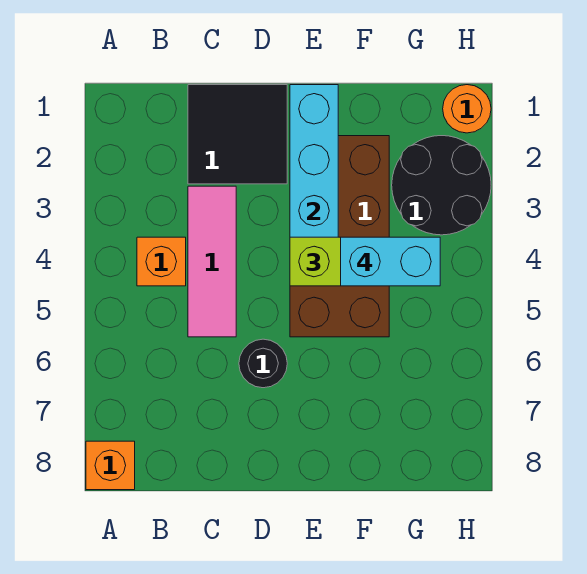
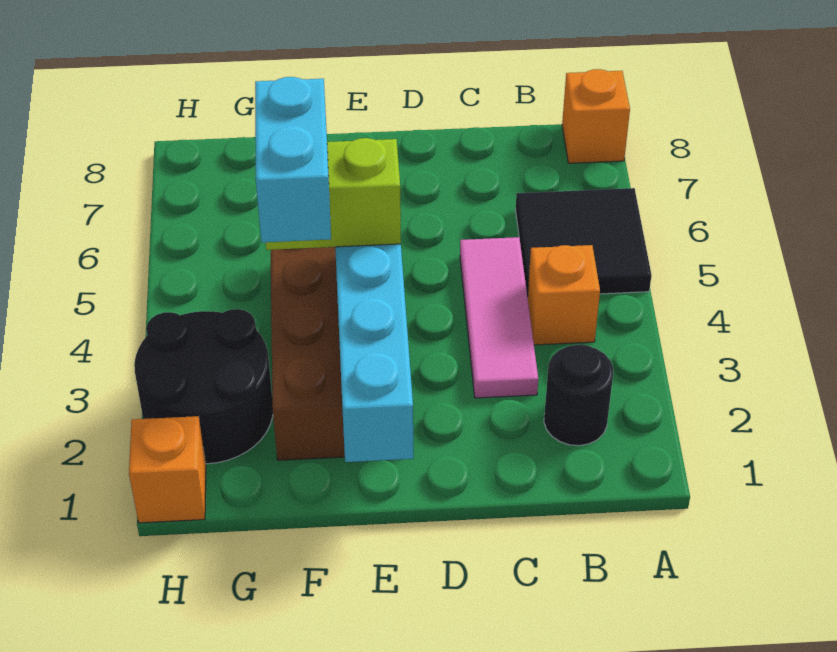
black 2x2 tile [188,85,287,184] -> black 2x2 tile moved to [516,188,652,297]
black 1x1 round brick [239,339,287,388] -> black 1x1 round brick moved to [544,345,613,446]
cyan 1x2 brick [341,237,440,286] -> cyan 1x2 brick turned to [255,77,331,242]
orange 1x1 round brick [443,85,491,133] -> orange 1x1 brick [129,416,206,523]

